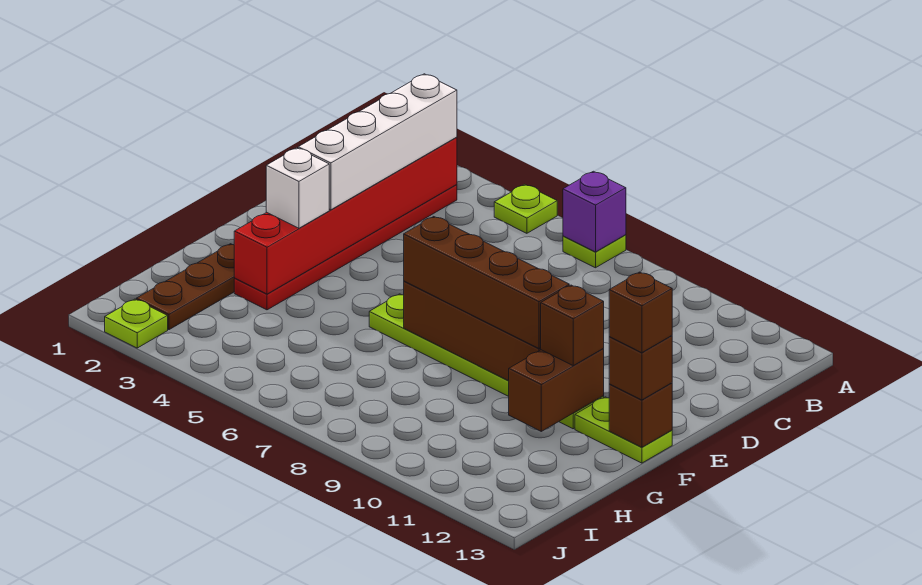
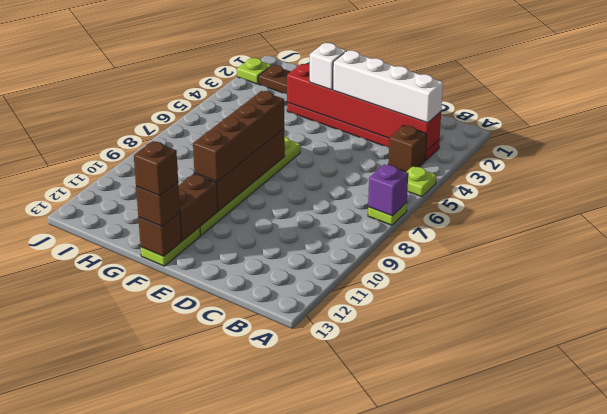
brown 1x2 brick [509,349,604,431] -> brown 1x2 brick turned to [179,174,218,241]
brown 1x1 brick [541,285,604,366] -> brown 1x1 brick moved to [388,125,427,172]

